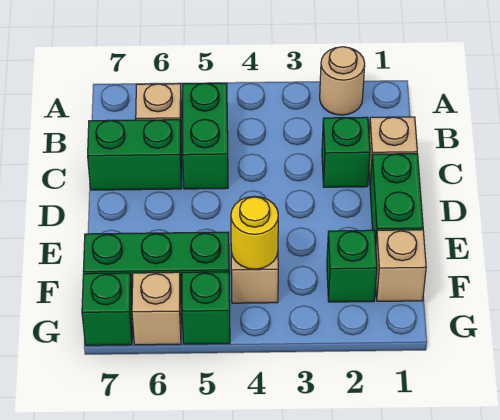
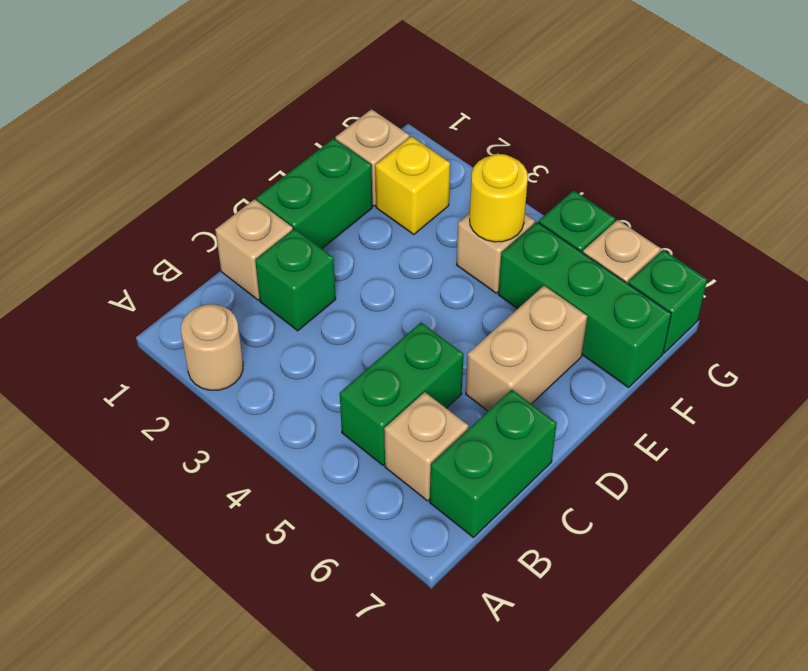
green 1x2 brick [88,120,182,190] -> green 1x2 brick turned to [430,390,557,538]
none -> tan 1x2 brick [466,286,587,411]
green 1x1 brick [327,230,377,302] -> yellow 1x1 brick [375,136,450,235]

